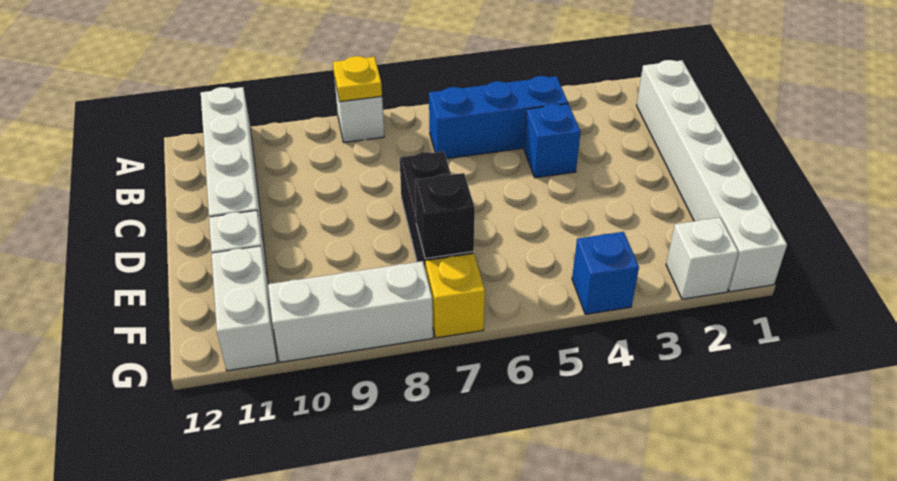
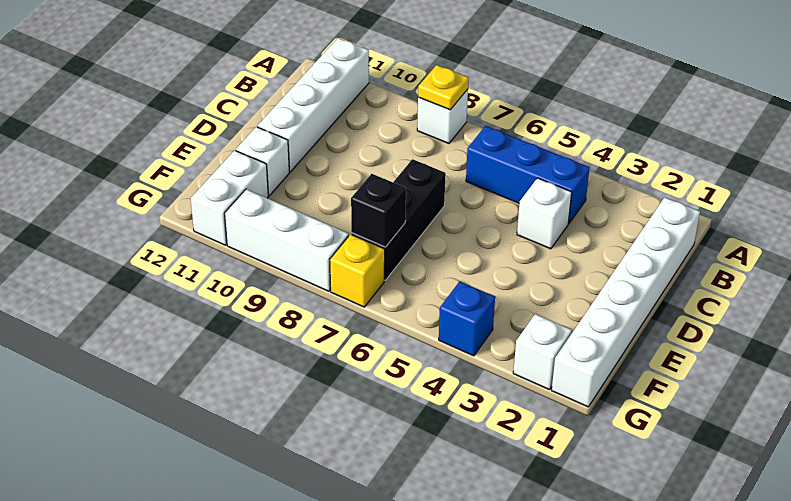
blue 1x1 brick [524,104,581,178] -> white 1x1 brick [517,178,572,249]

